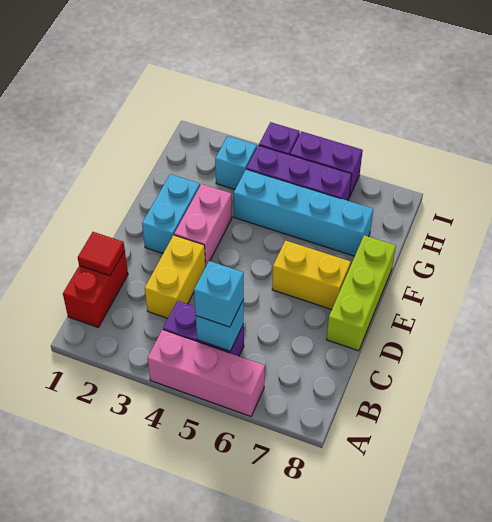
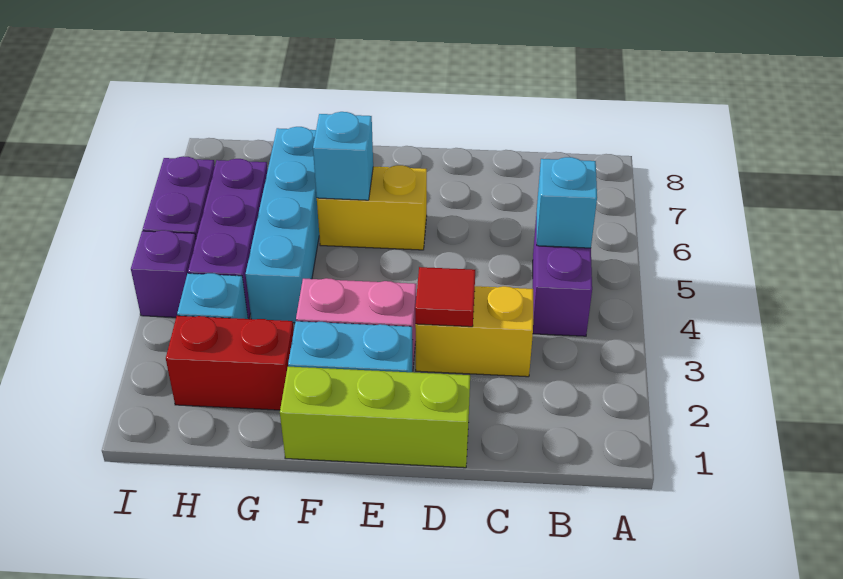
pink 1x3 brick [147,330,265,416] -> none
red 1x2 brick [63,251,128,327] -> red 1x2 brick moved to [166,316,294,410]
cyan 1x1 brick [194,261,244,327] -> cyan 1x1 brick moved to [313,112,373,200]
red 1x1 tile [78,232,125,276] -> red 1x1 tile moved to [415,267,475,327]
lime 1x3 brick [326,235,396,351] -> lime 1x3 brick moved to [280,367,470,468]
yellow 1x2 brick [272,240,351,310] -> yellow 1x2 brick turned to [317,165,427,250]

